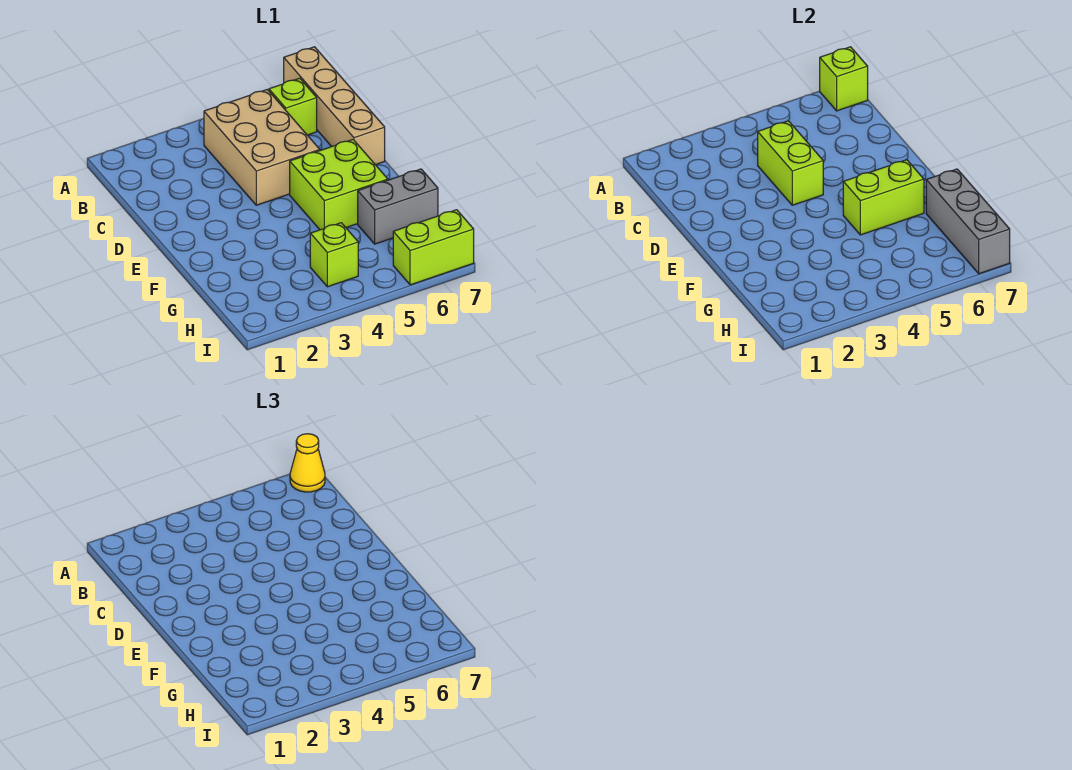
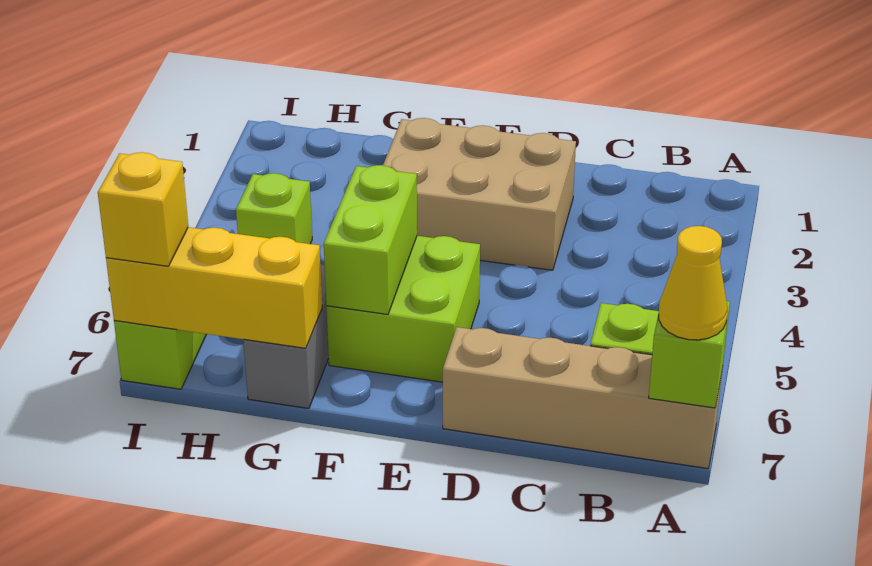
tan 2x3 brick [204,90,320,205] -> tan 2x3 brick moved to [383,118,576,270]
lime 1x2 brick [758,121,823,205] -> none
grey 1x3 brick [926,169,1010,274] -> yellow 1x3 brick [106,227,322,348]
none -> yellow 1x1 brick [98,152,188,266]

